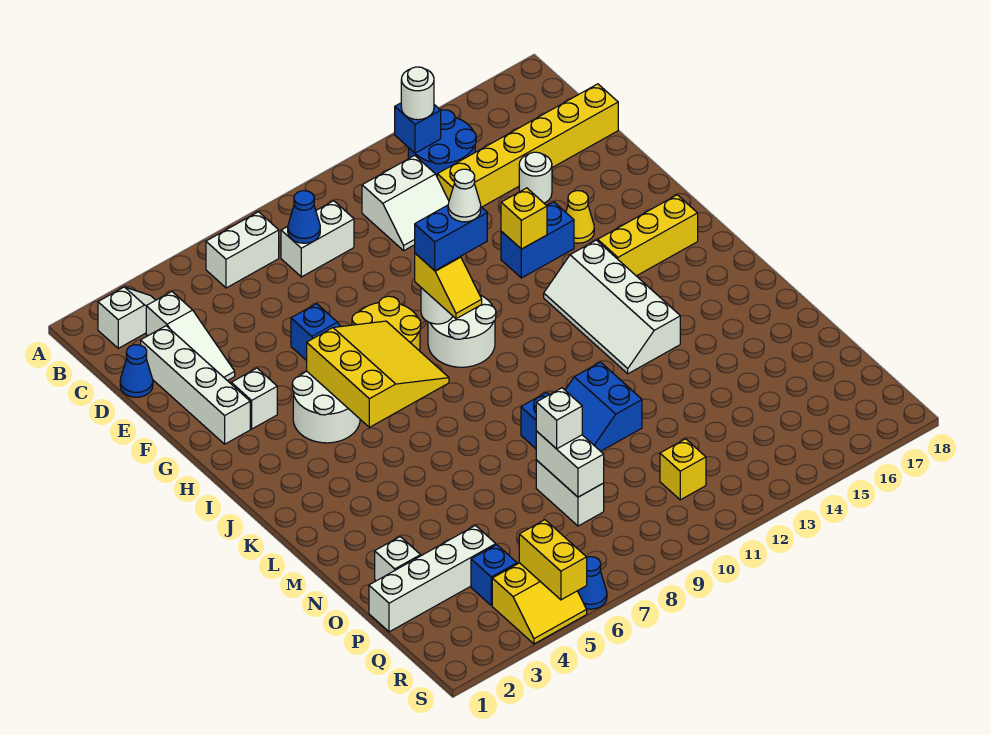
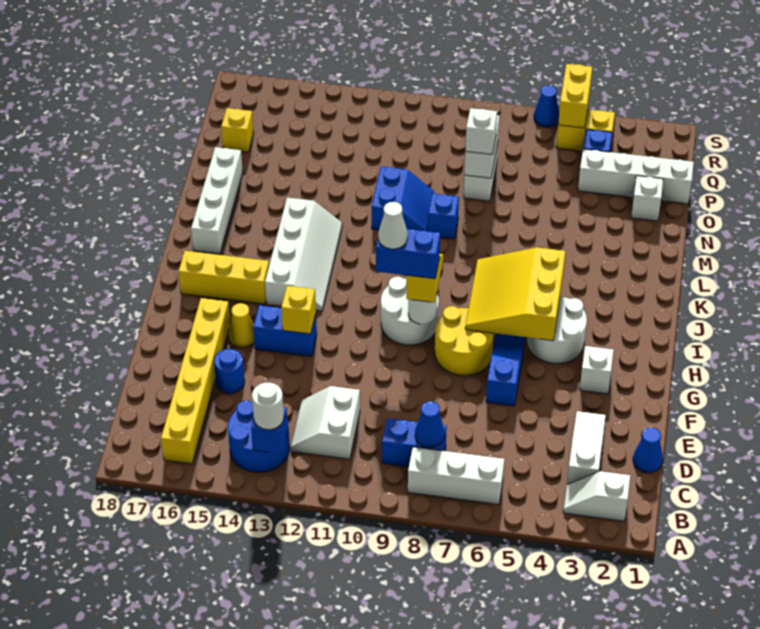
white 1x2 brick [206,212,279,288] -> white 1x3 brick [408,447,504,505]
white 1x2 brick [281,201,354,277] -> blue 1x2 brick [382,418,447,467]
white 2x2 slope [362,155,449,251] -> white 2x2 slope turned to [291,386,360,459]
white 1x4 brick [141,326,250,444] -> white 1x4 brick moved to [191,147,243,254]
yellow 1x6 brick [437,84,618,207] -> yellow 1x6 brick turned to [161,298,230,464]
white 1x1 round brick [519,152,552,203] -> blue 1x1 round brick [214,349,245,394]
yellow 1x1 brick [660,439,706,500] -> yellow 1x1 brick moved to [221,108,254,152]

